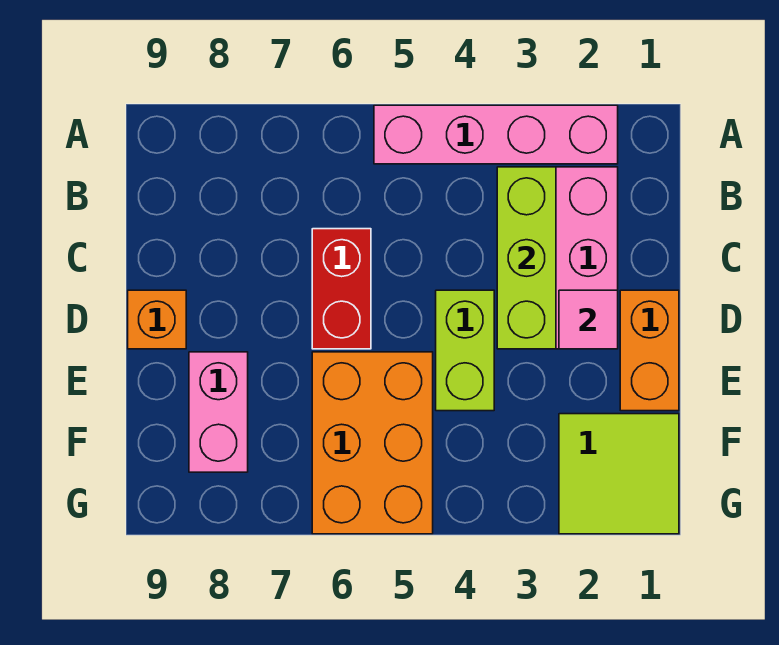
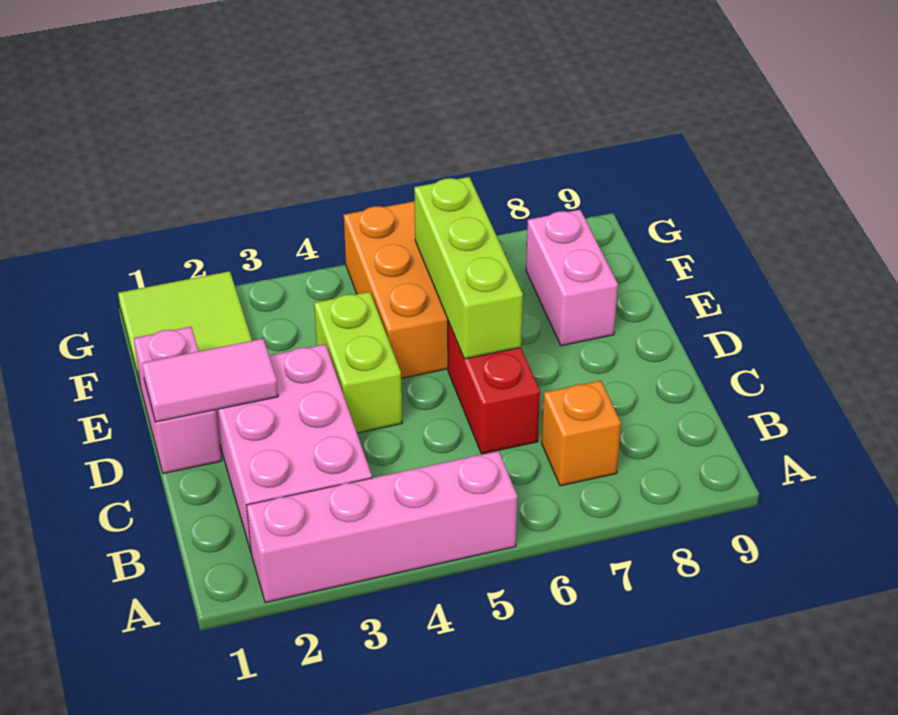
lime 1x3 brick [497,167,556,349] -> lime 1x3 brick moved to [414,177,523,359]
orange 1x2 brick [620,290,679,411] -> pink 1x2 brick [134,327,221,473]
pink 1x1 tile [559,290,618,349] -> pink 1x2 tile [142,339,278,422]
orange 1x1 brick [128,290,186,349] -> orange 1x1 brick moved to [542,380,621,486]

